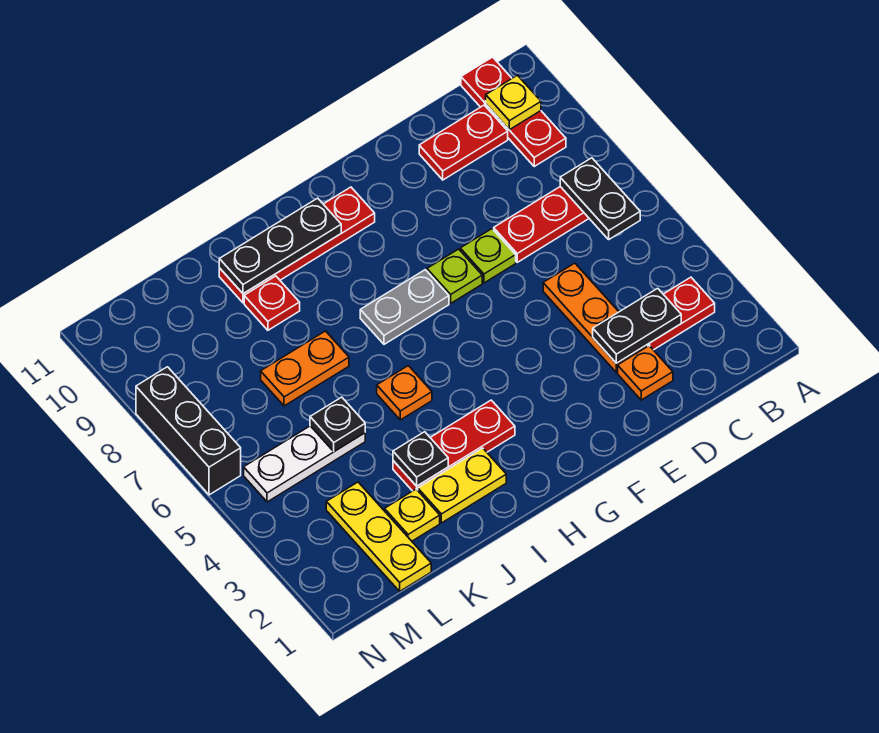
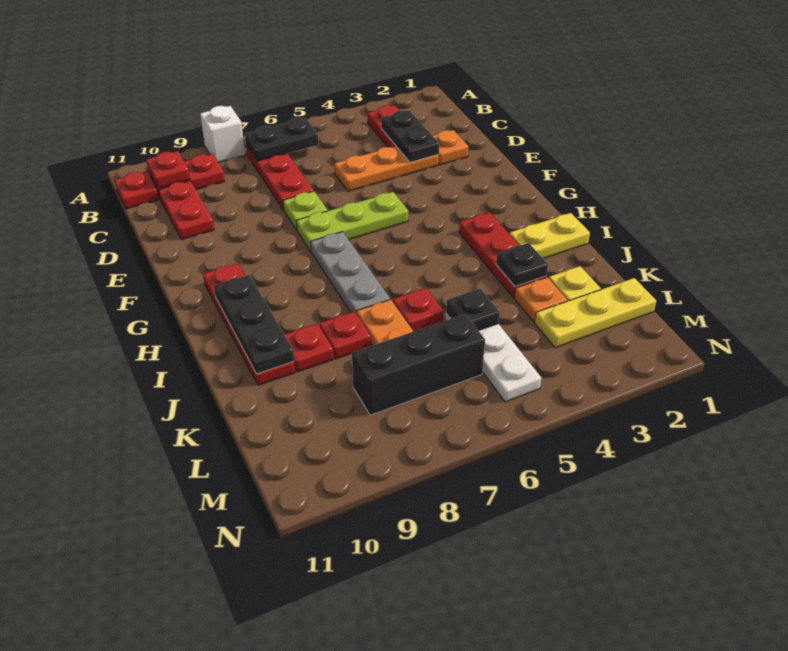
none -> white 1x1 brick [200,106,245,162]
yellow 1x1 plate [486,75,541,130] -> red 1x1 plate [146,151,190,188]
lime 1x1 plate [427,249,482,303] -> lime 1x3 plate [296,192,408,251]
grey 1x2 plate [360,270,449,344] -> grey 1x3 plate [310,232,390,314]
yellow 1x2 plate [418,448,506,523] -> yellow 1x2 plate turned to [510,213,590,258]
orange 1x1 plate [377,366,432,420] -> orange 1x1 plate moved to [514,277,567,322]
none -> red 1x1 plate [393,288,444,331]
none -> red 1x1 plate [320,311,371,359]
black 1x3 brick [136,367,241,495] -> black 1x3 brick moved to [352,314,485,415]

